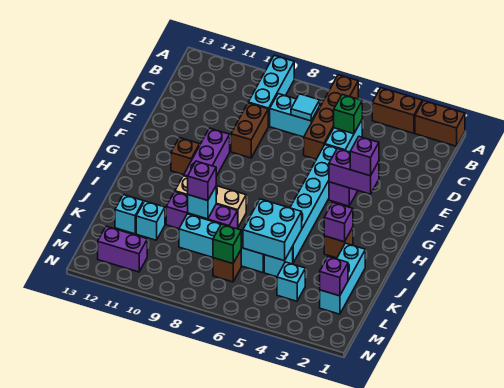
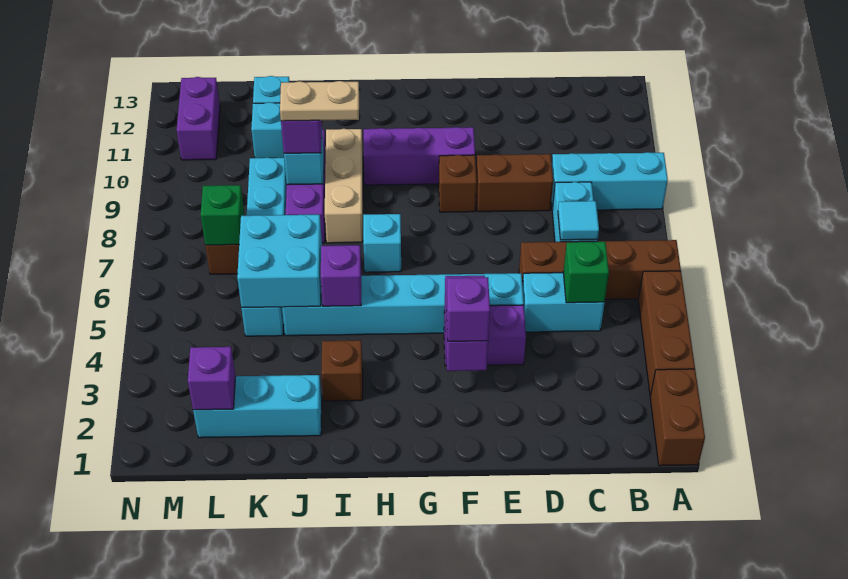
brown 1x2 brick [372,88,422,133] -> brown 1x3 brick [638,271,695,396]
brown 1x1 brick [171,138,200,175] -> brown 1x1 brick moved to [439,155,477,212]
purple 1x1 brick [324,203,353,242] -> purple 1x1 brick moved to [321,245,361,306]
none -> tan 1x2 plate [280,81,359,121]
cyan 1x1 brick [277,262,305,301] -> cyan 1x1 brick moved to [363,214,401,272]

